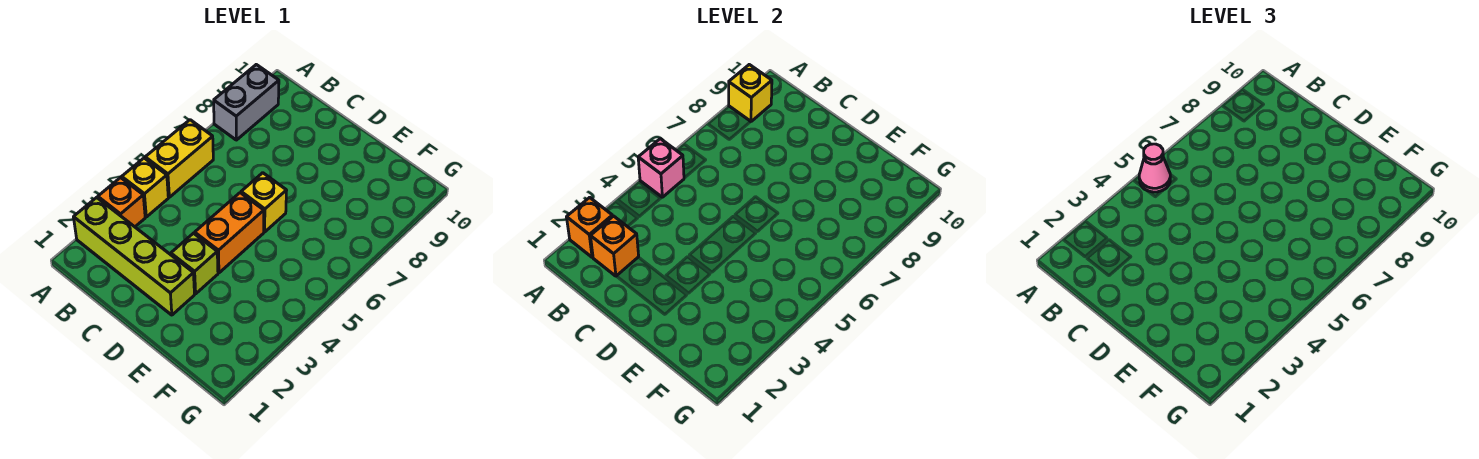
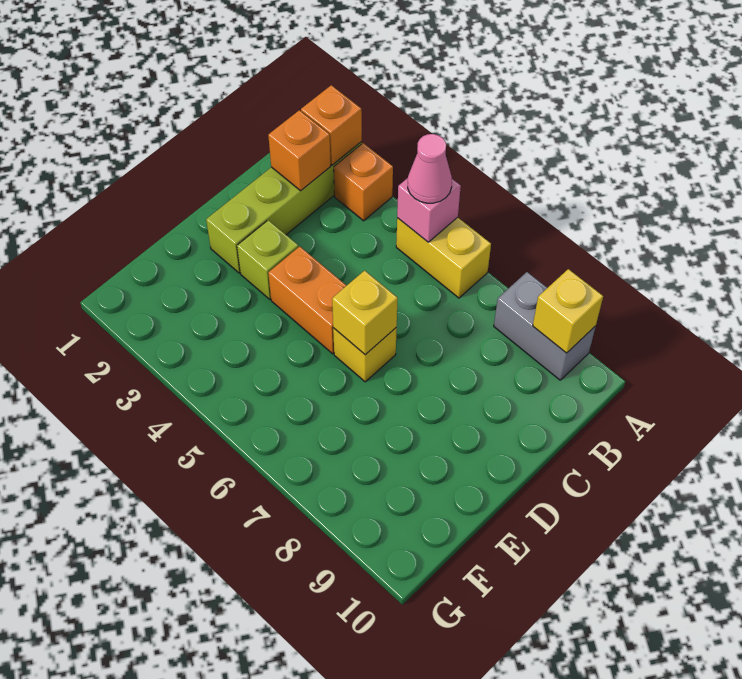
yellow 1x1 brick [122,158,168,217] -> yellow 1x1 brick moved to [332,271,398,355]

